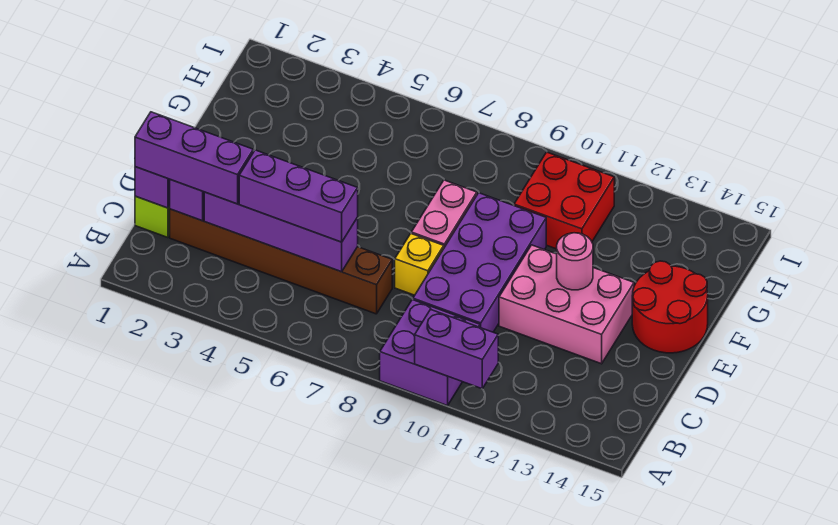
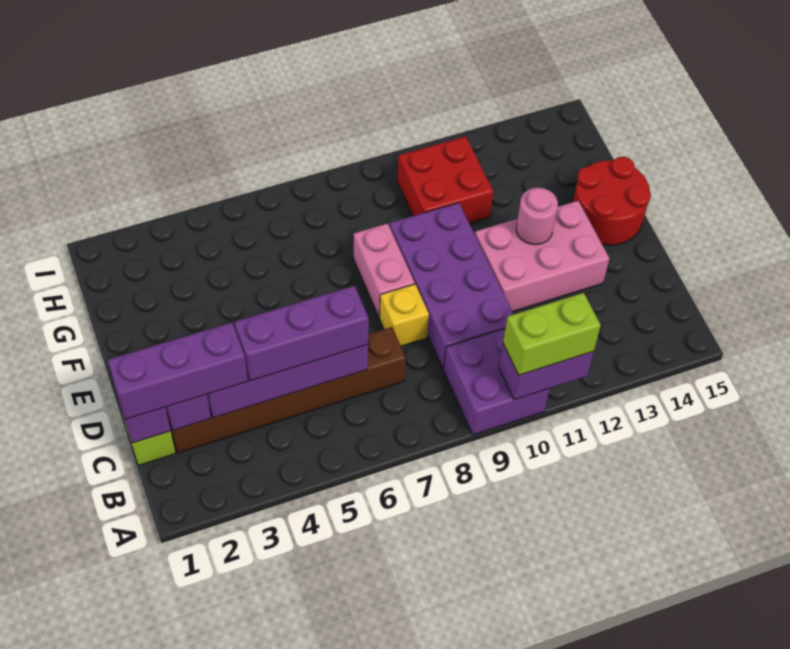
none -> lime 1x2 brick [503,293,601,375]

